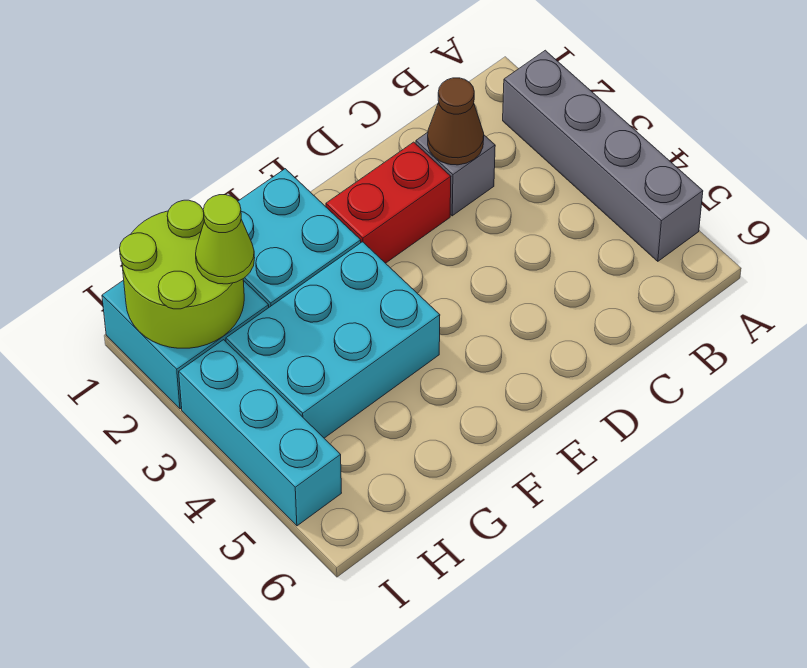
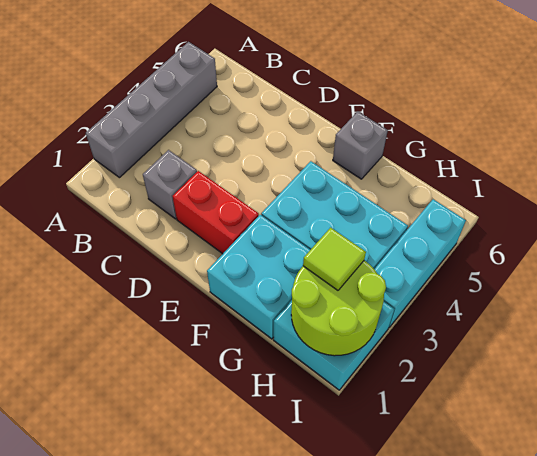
brown 1x1 cone [428,78,484,165] -> none
none -> grey 1x1 brick [333,112,388,179]
lime 1x1 cone [196,195,255,284] -> lime 1x1 tile [303,228,366,290]

